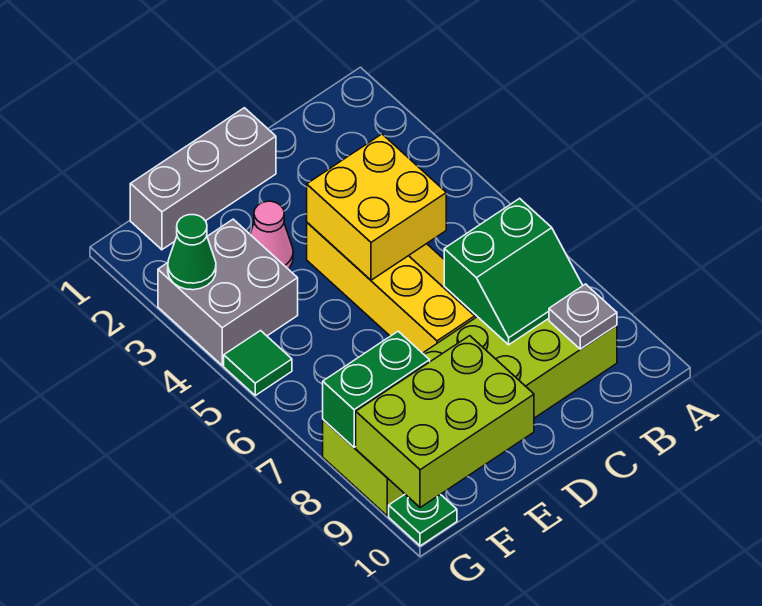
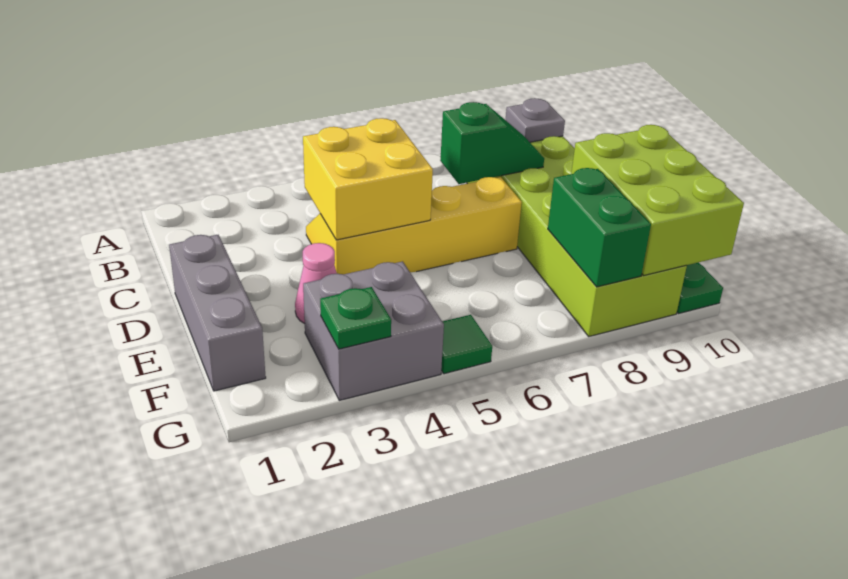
green 2x2 slope [444,198,583,345] -> green 1x2 slope [440,102,544,184]
green 1x1 cone [168,215,216,290] -> green 1x1 plate [320,287,391,349]

